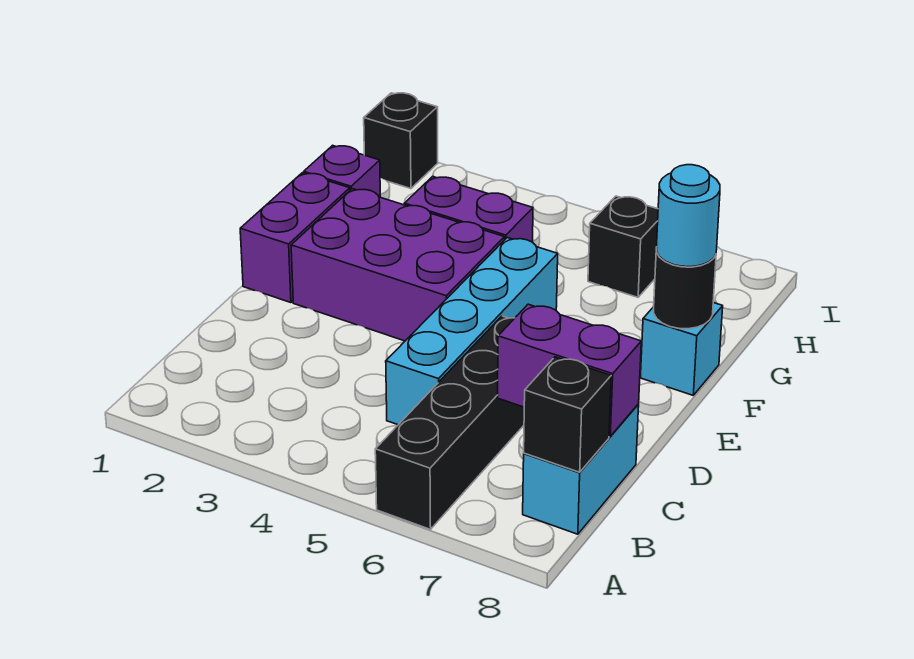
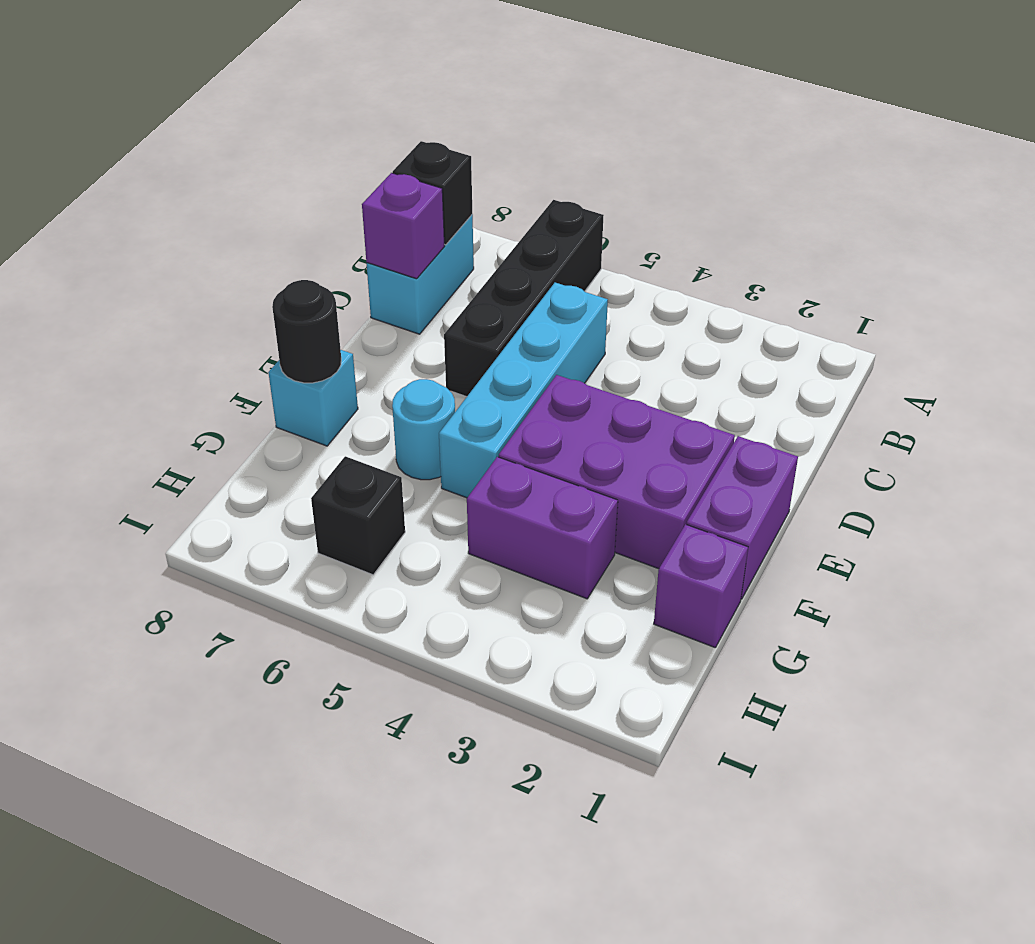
purple 1x2 brick [498,304,641,436] -> purple 1x1 brick [362,173,445,279]
cyan 1x1 round brick [656,165,720,267] -> cyan 1x1 round brick moved to [392,379,455,480]
black 1x1 brick [364,93,438,189] -> none

